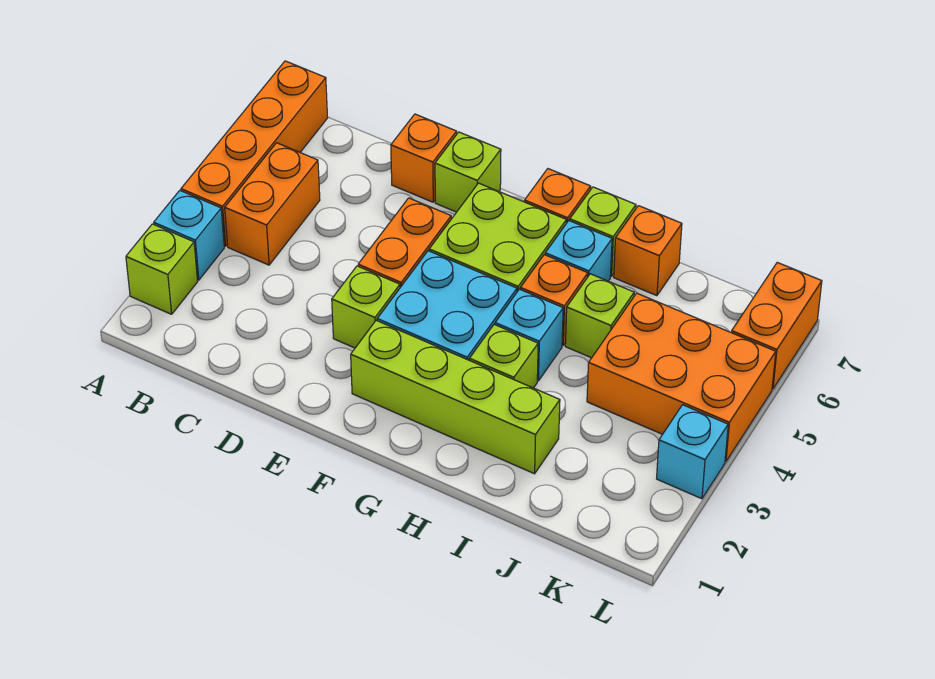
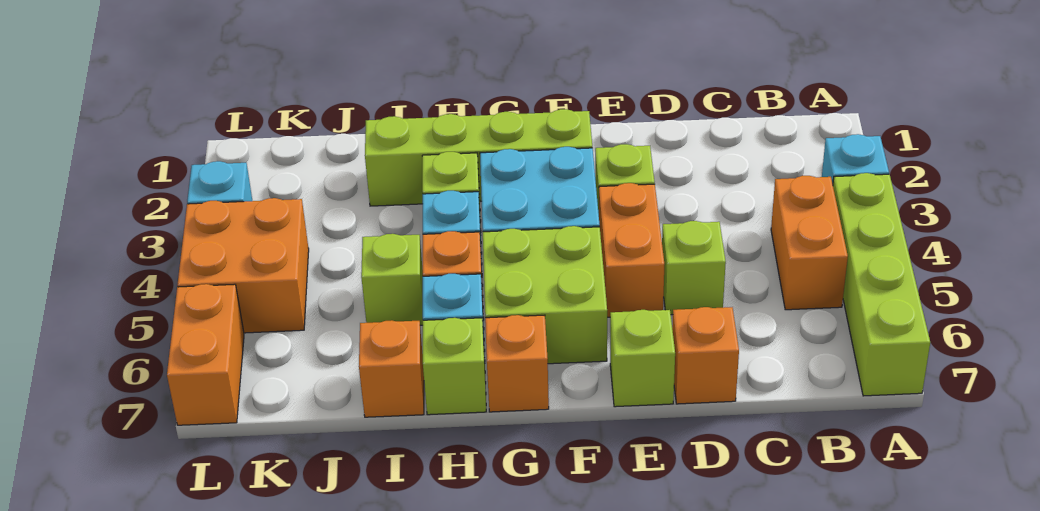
lime 1x1 brick [126,224,198,314] -> lime 1x1 brick moved to [662,221,726,315]
orange 1x4 brick [181,61,328,246] -> lime 1x4 brick [833,173,930,396]
orange 2x3 brick [587,293,776,462] -> orange 2x2 brick [177,198,309,333]

